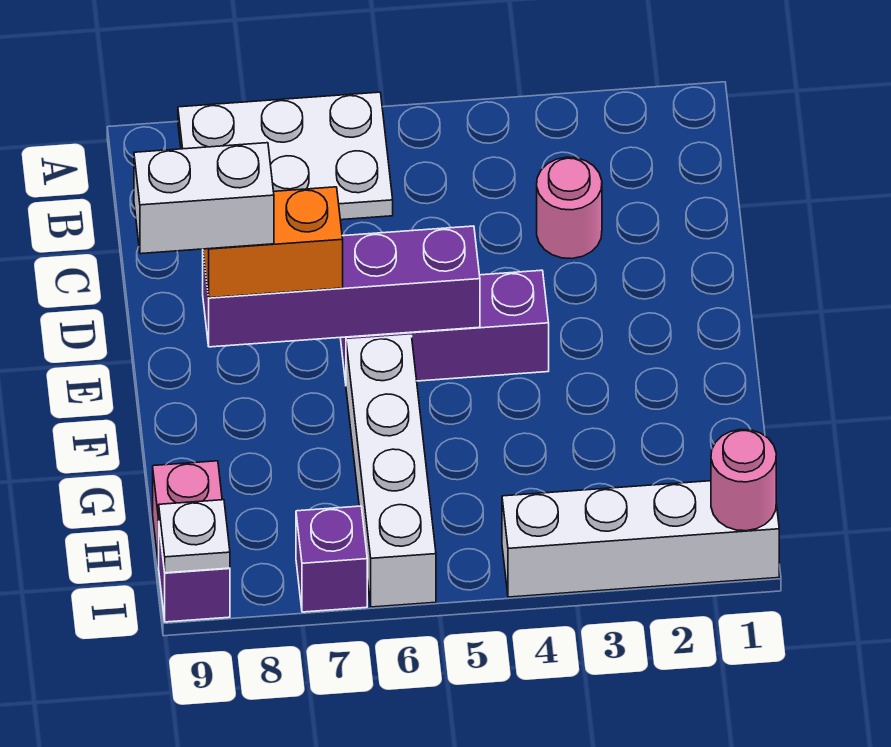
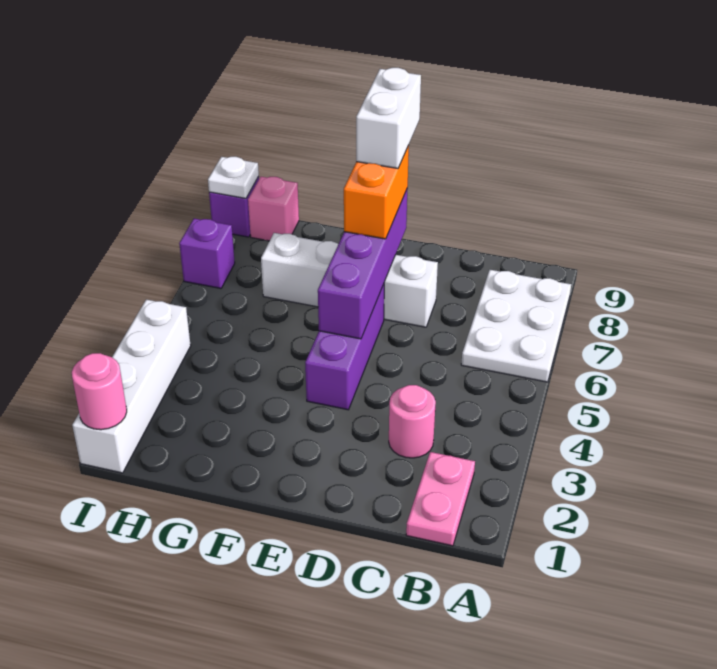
none -> pink 1x2 plate [406,452,475,546]
white 1x4 brick [346,336,436,607] -> white 1x4 brick moved to [261,233,438,327]

